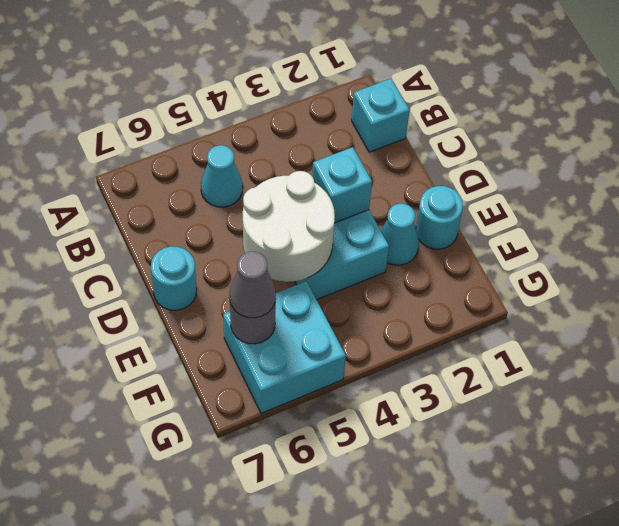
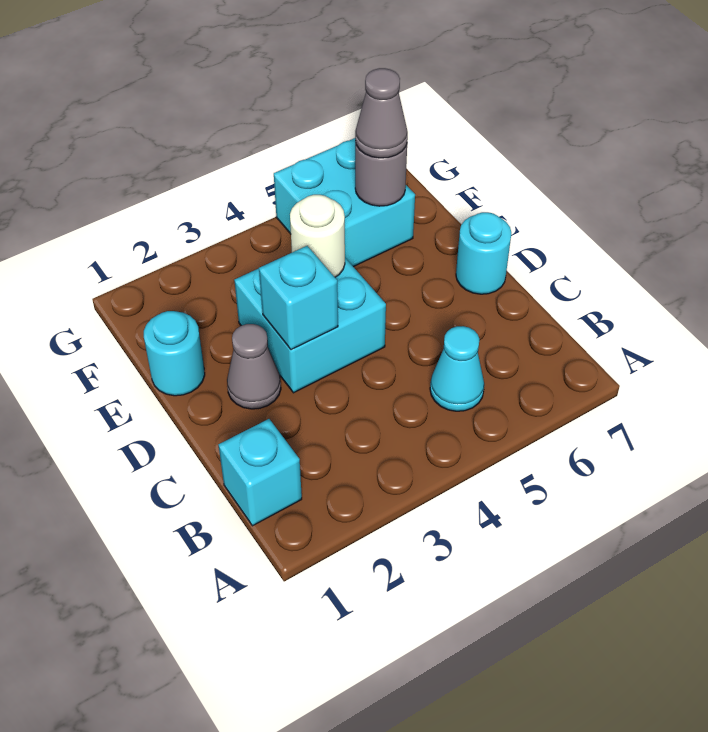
none -> grey 1x1 cone [227,324,281,409]
white 2x2 round brick [243,171,335,282] -> white 1x1 round brick [290,195,345,277]
cyan 1x1 cone [381,204,419,265] -> none

